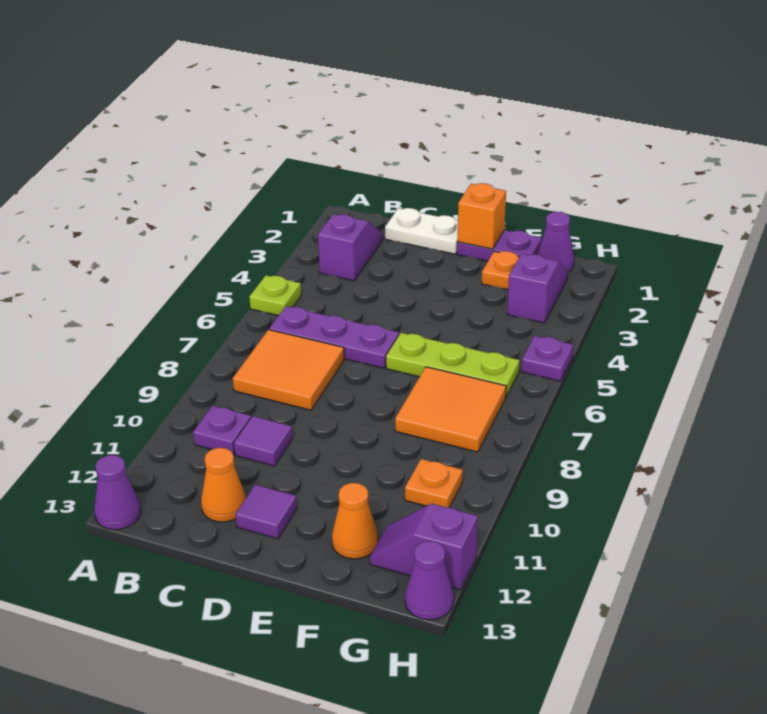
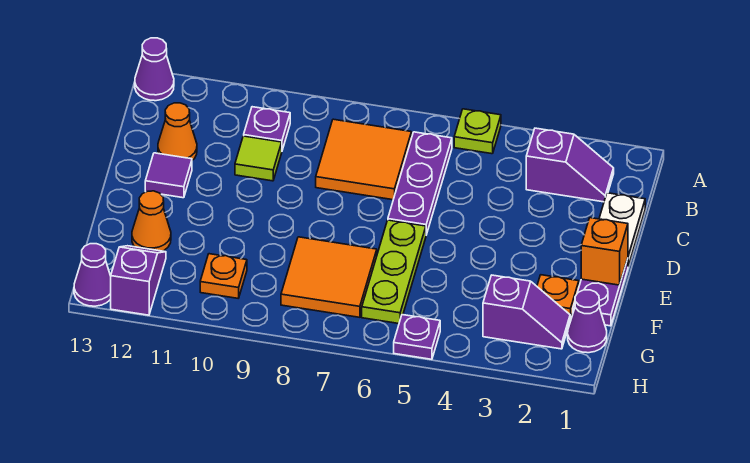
purple 1x1 tile [234,416,292,466] -> lime 1x1 tile [235,136,282,181]

